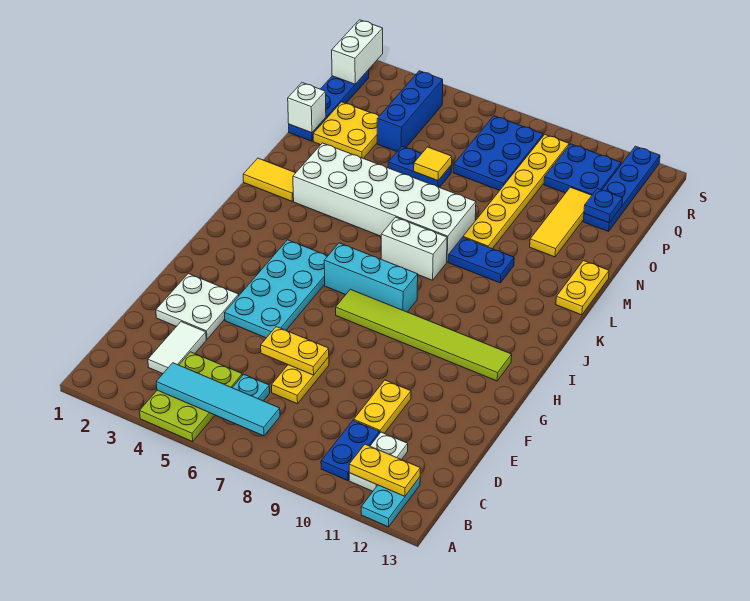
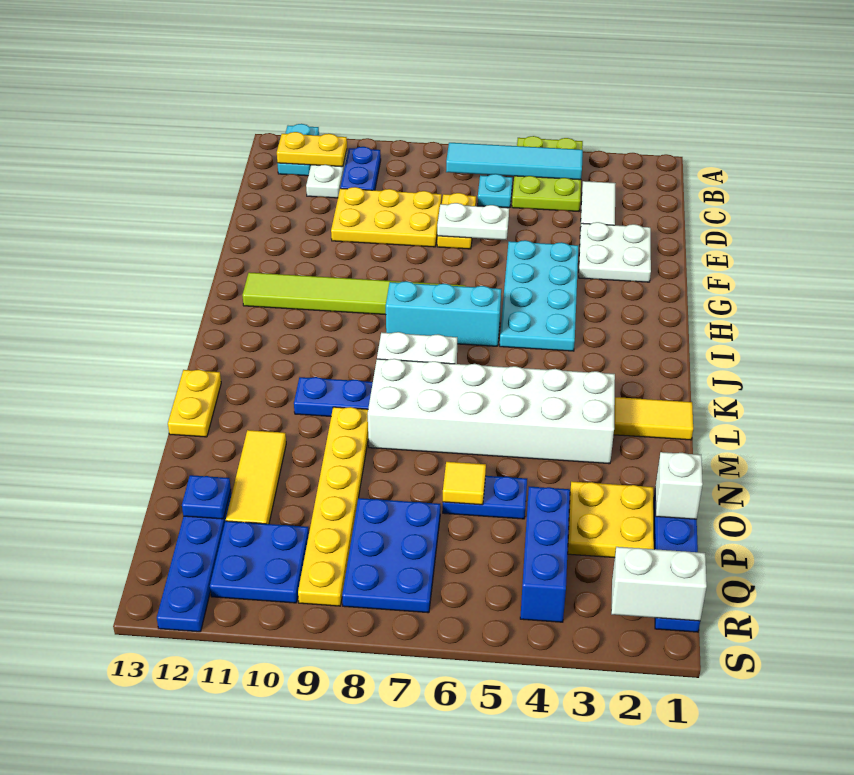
yellow 1x2 plate [354,380,411,433] -> yellow 2x3 plate [331,187,441,247]
yellow 1x2 plate [261,327,329,375] -> white 1x2 plate [437,203,509,240]
white 1x2 brick [332,20,383,84] -> white 1x2 brick turned to [611,547,707,621]

